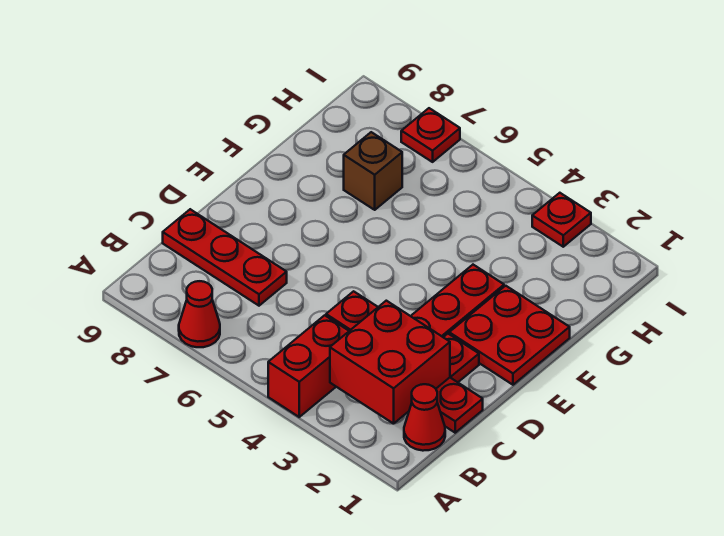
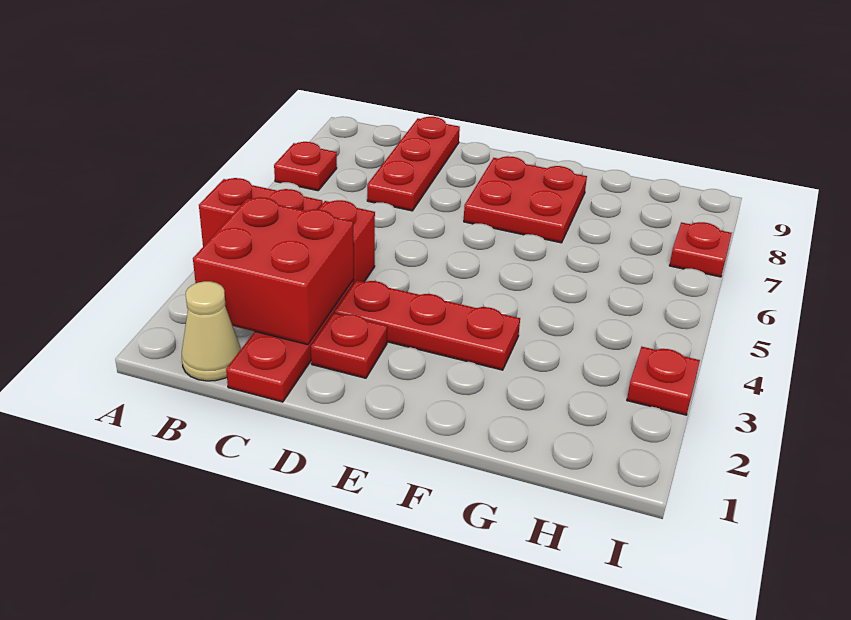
red 1x1 cone [179,281,220,347] -> red 1x1 plate [274,142,337,191]
red 1x1 cone [404,384,445,451] -> tan 1x1 cone [182,281,241,381]
red 2x2 plate [449,286,570,385] -> red 2x2 plate moved to [464,156,587,243]
brown 1x1 brick [344,132,402,210] -> none

